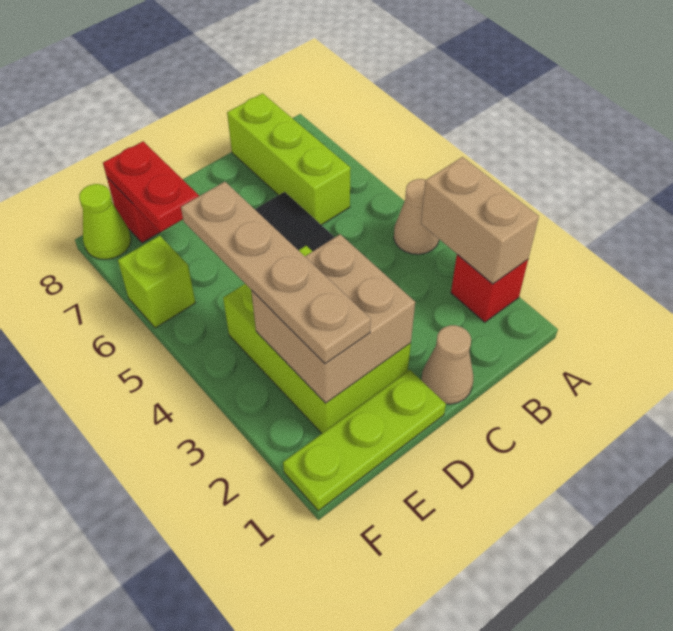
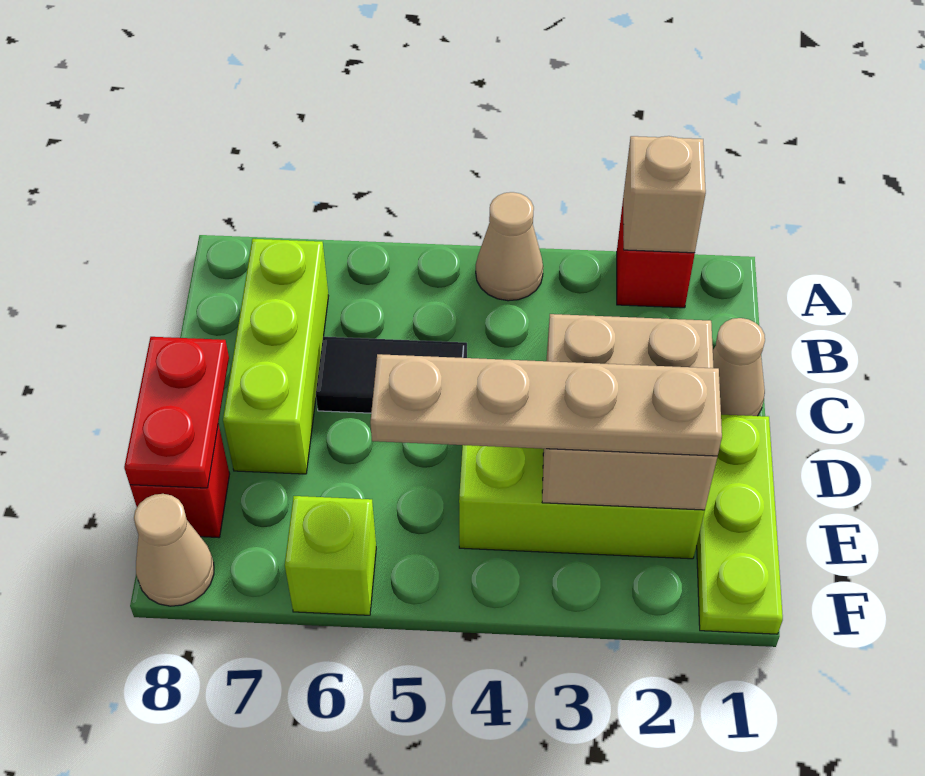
tan 1x2 brick [421,157,539,284] -> tan 1x1 brick [623,136,706,253]
lime 1x3 brick [227,93,351,225] -> lime 1x3 brick turned to [223,239,328,474]
red 1x2 plate [103,141,199,232] -> red 1x2 plate turned to [124,337,229,488]
lime 1x1 cone [79,184,131,259] -> tan 1x1 cone [134,494,214,606]

